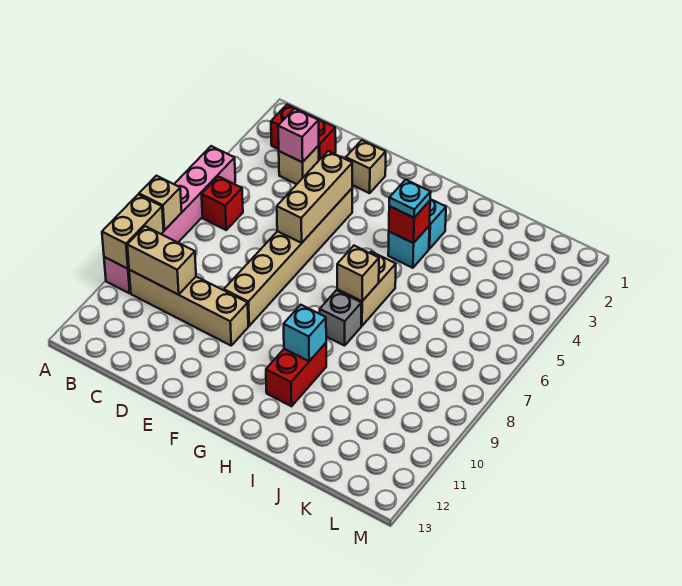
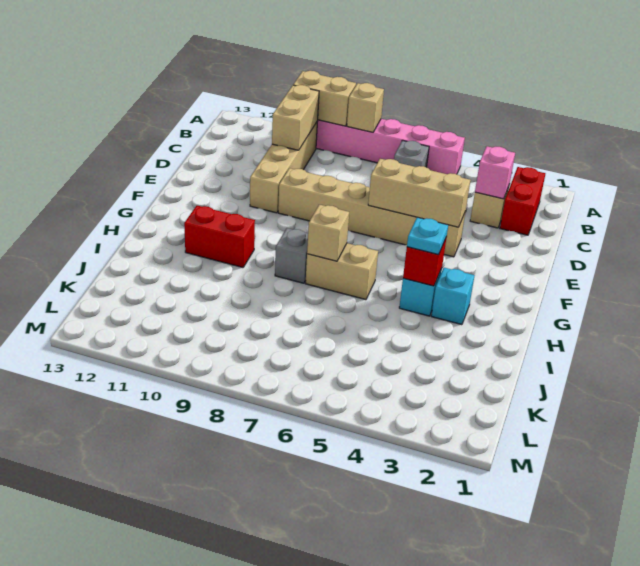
red 1x1 brick [202,176,243,230] -> grey 1x1 brick [394,140,429,167]
tan 1x1 brick [346,140,386,193] -> none
cyan 1x1 brick [284,305,326,361] -> none

